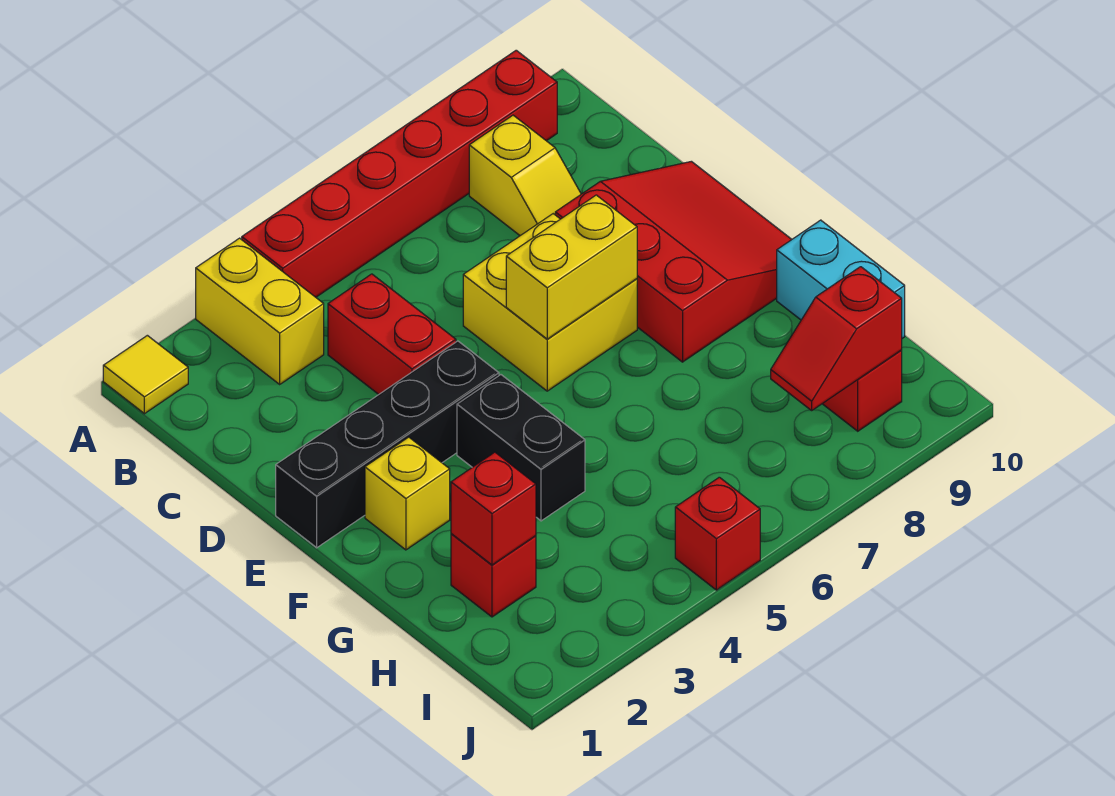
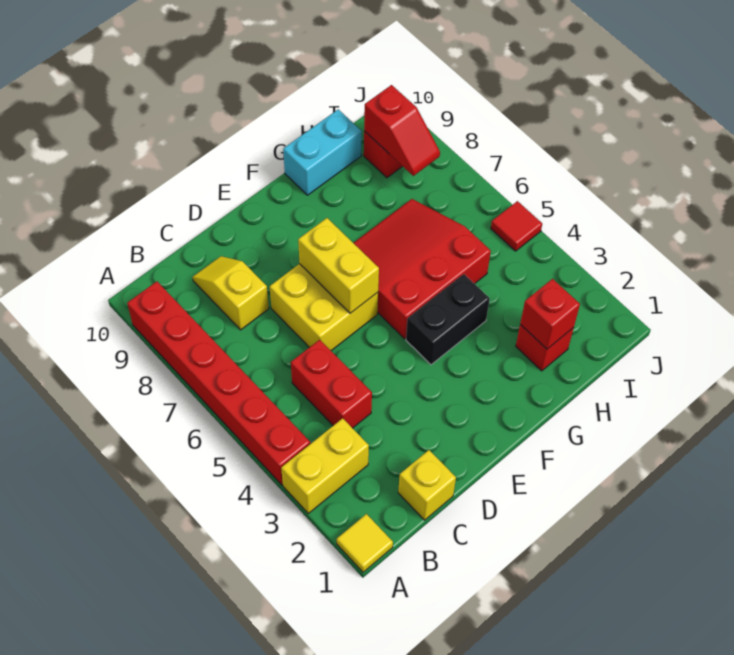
yellow 1x2 slope [469,115,581,236] -> yellow 1x2 slope turned to [193,256,269,330]
red 1x2 brick [328,274,456,395] -> red 1x2 brick turned to [291,340,372,428]
red 3x3 slope [555,161,792,362] -> red 3x3 slope moved to [354,199,491,339]
black 1x4 brick [276,341,499,548] -> none
yellow 1x1 brick [365,437,450,550] -> yellow 1x1 brick moved to [398,450,456,520]
red 1x1 brick [675,477,760,590] -> red 1x1 tile [491,201,542,251]

